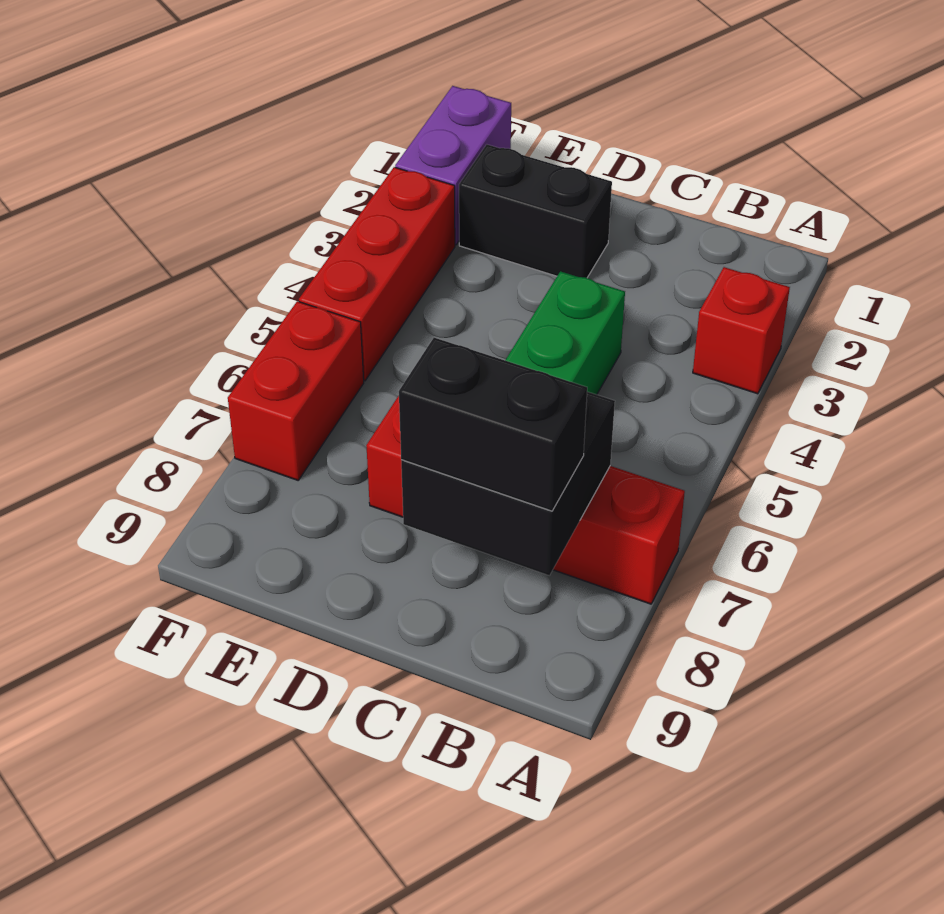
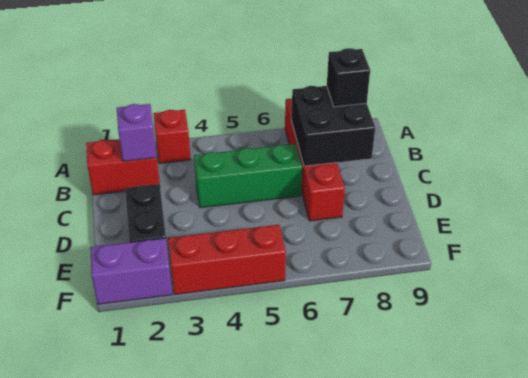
none -> purple 1x1 brick [117,104,157,161]
black 1x2 brick [399,338,587,511] -> black 1x1 brick [327,48,370,107]
red 1x2 brick [228,301,364,480] -> red 1x2 brick moved to [86,139,160,195]

